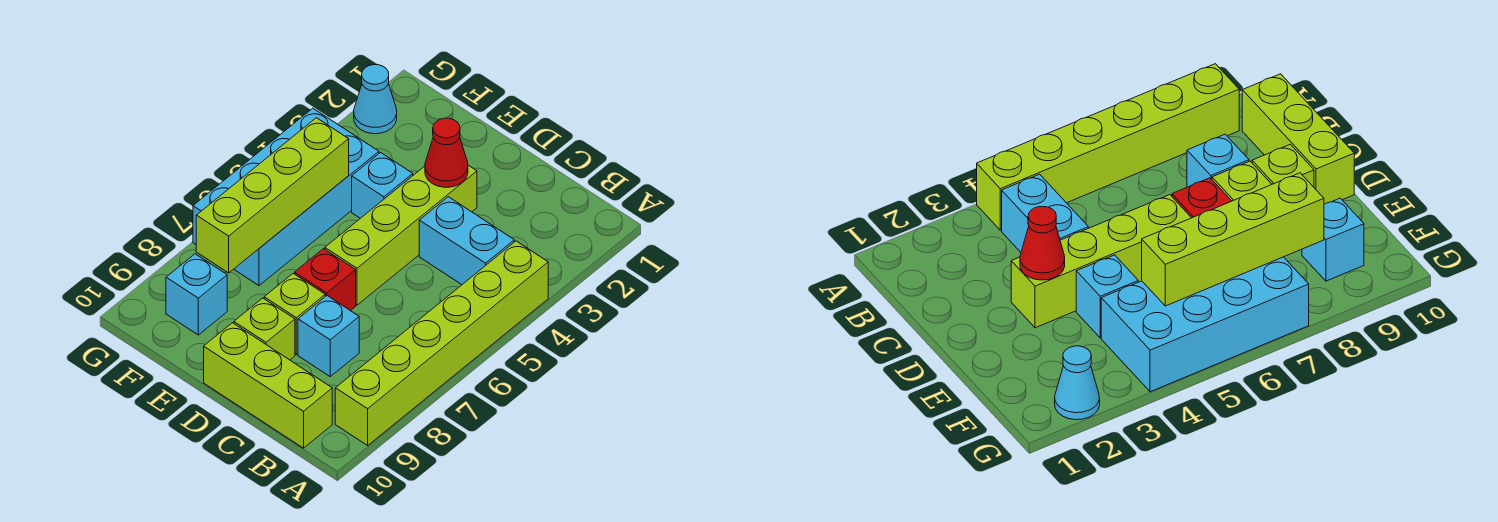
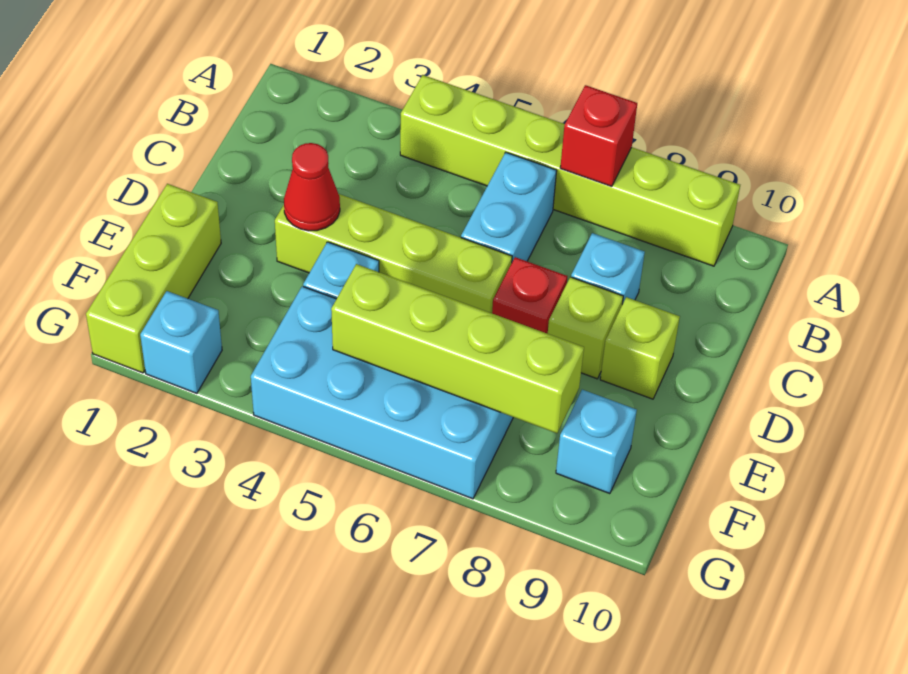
none -> red 1x1 brick [560,85,637,186]
cyan 1x2 brick [419,197,514,285] -> cyan 1x2 brick moved to [461,152,557,262]
lime 1x3 brick [204,323,332,448] -> lime 1x3 brick moved to [86,184,221,373]
cyan 1x1 cone [354,65,397,134] -> cyan 1x1 brick [140,291,222,393]

